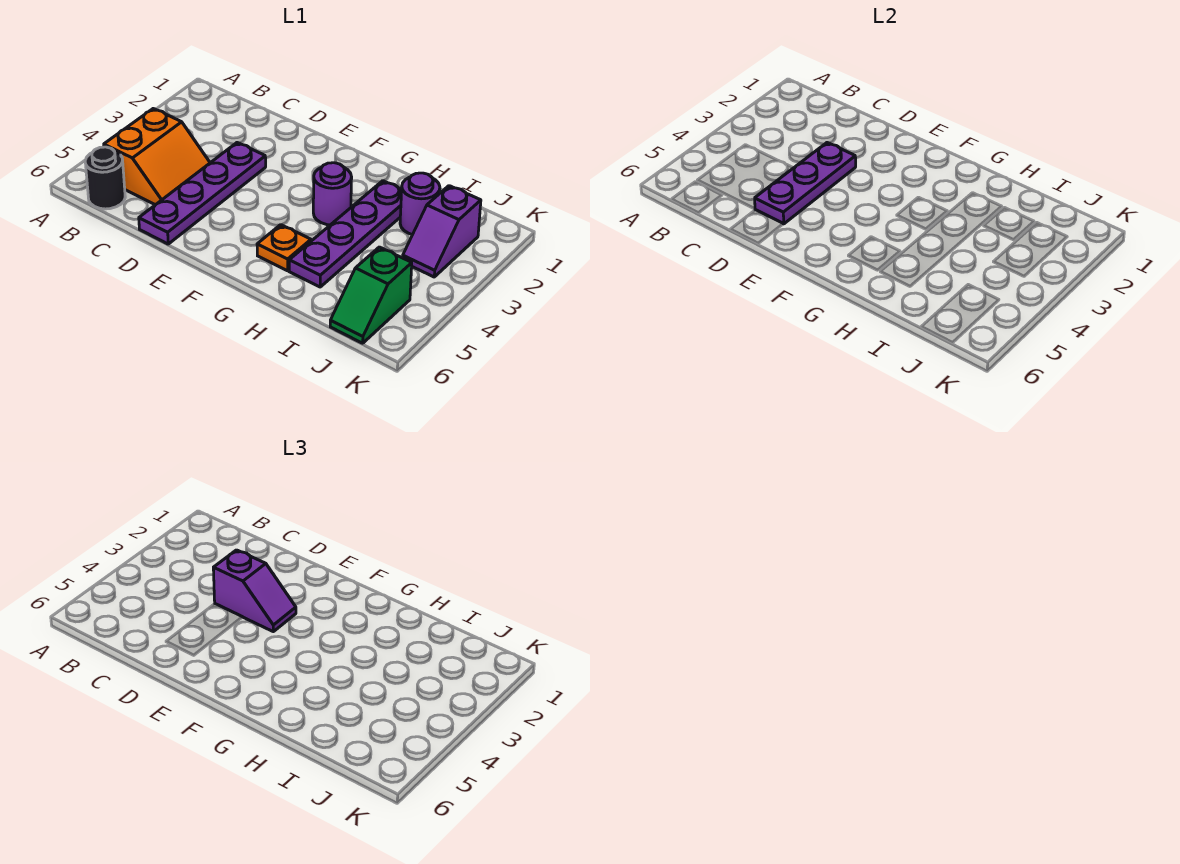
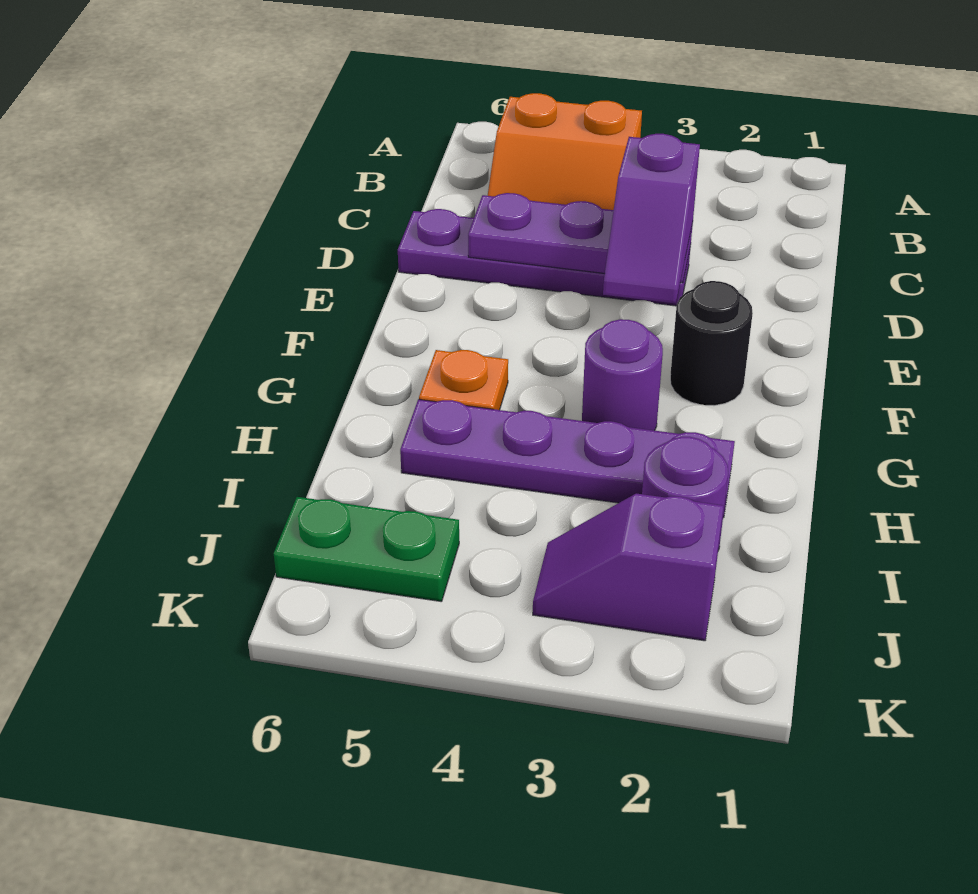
black 1x1 round brick [85,147,125,209] -> black 1x1 round brick moved to [670,281,753,406]
green 1x2 slope [330,247,412,343] -> green 1x2 plate [274,497,459,602]

